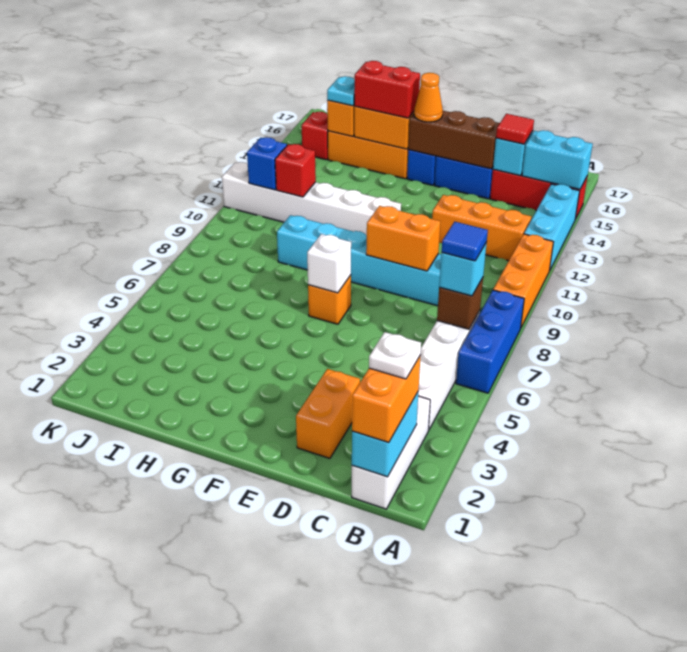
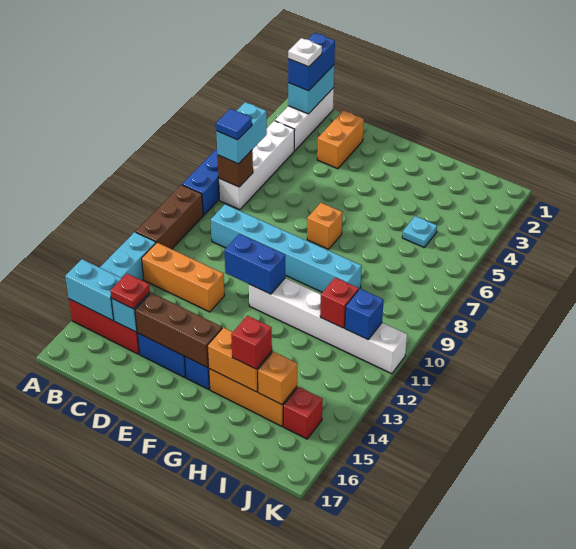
orange 1x3 brick [493,234,553,327] -> brown 1x3 brick [136,185,203,249]
orange 1x2 brick [352,355,421,443] -> blue 1x2 brick [288,33,335,91]
cyan 1x1 brick [439,242,487,296] -> cyan 1x2 brick [216,102,267,164]
red 1x1 tile [496,114,534,144] -> red 1x1 plate [110,274,150,309]
orange 1x2 brick [366,206,441,271] -> none
none -> blue 1x2 brick [224,234,285,294]
white 1x1 brick [307,234,351,293] -> none
orange 1x1 cone [414,73,443,122] -> none
red 1x2 brick [354,61,420,118] -> red 1x1 brick [231,316,272,369]
cyan 1x1 plate [327,76,355,106] -> cyan 1x1 plate moved to [402,216,437,247]

